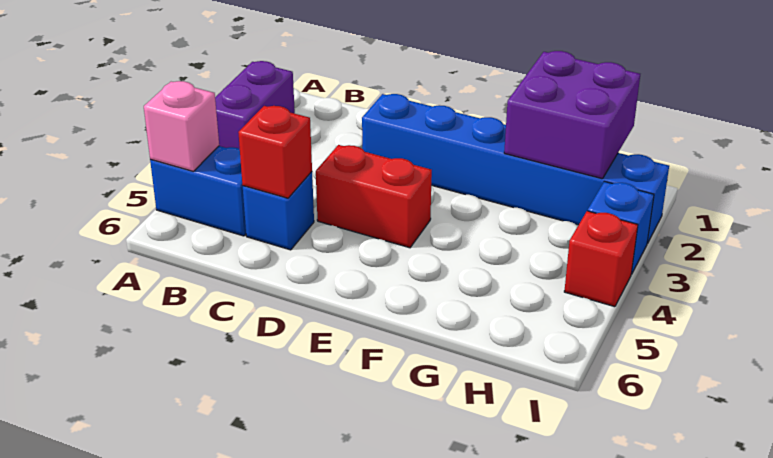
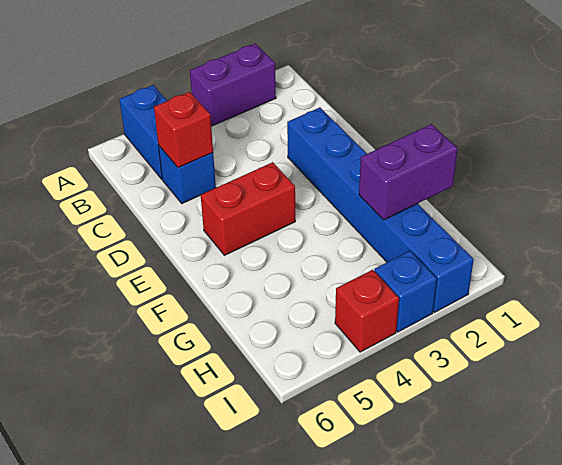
pink 1x1 brick [144,81,219,171] -> none
red 1x2 brick [316,145,432,248] -> red 1x2 brick turned to [201,162,295,255]
purple 2x2 brick [504,51,640,179] -> purple 1x2 brick [359,124,458,220]

